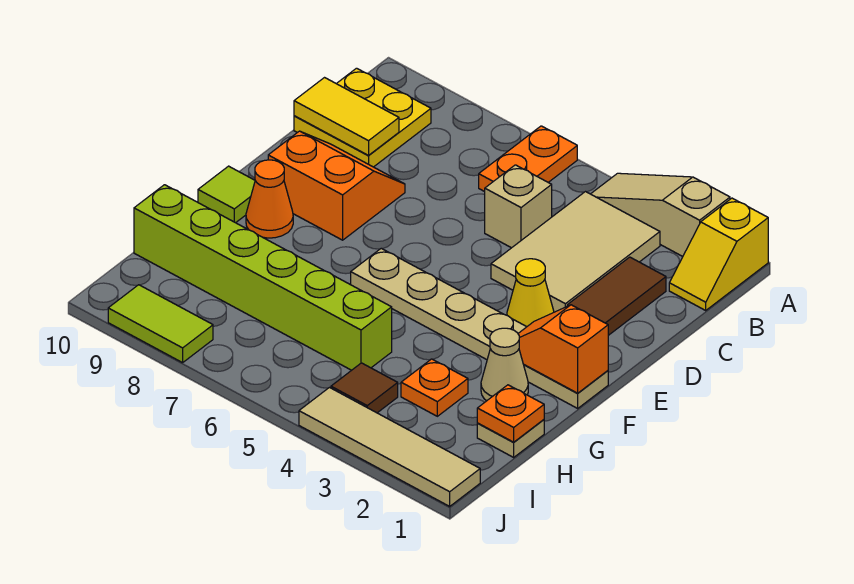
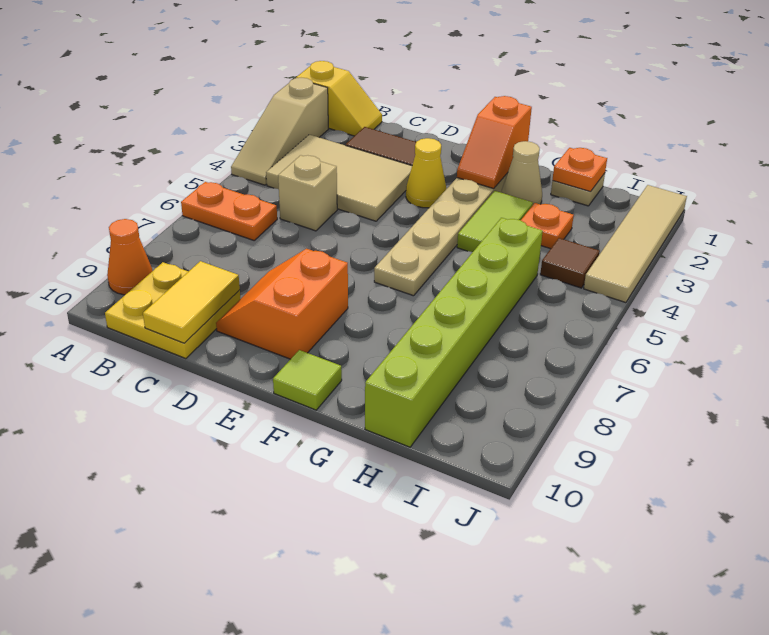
orange 1x1 cone [246,160,293,238] -> orange 1x1 cone moved to [107,219,152,295]
lime 1x2 tile [108,285,213,363] -> lime 1x2 tile moved to [457,191,533,252]

